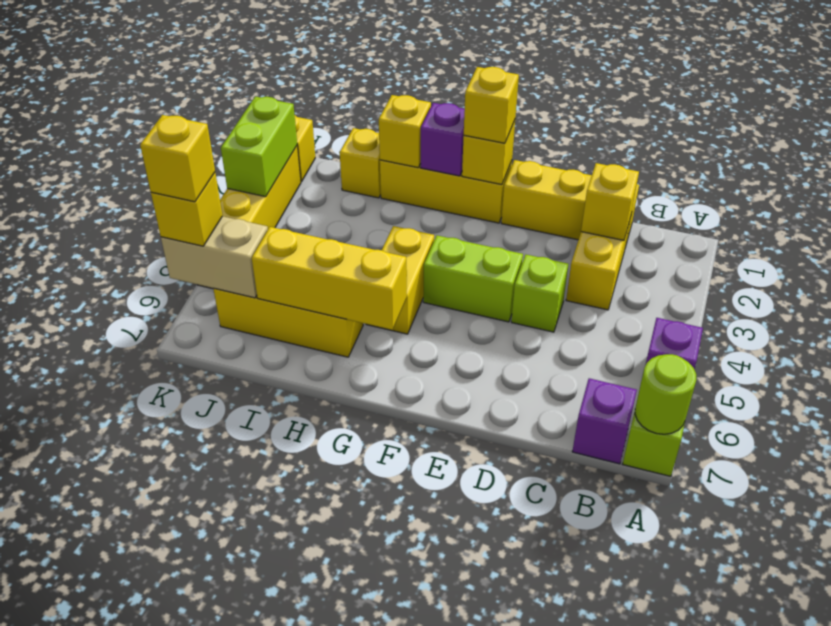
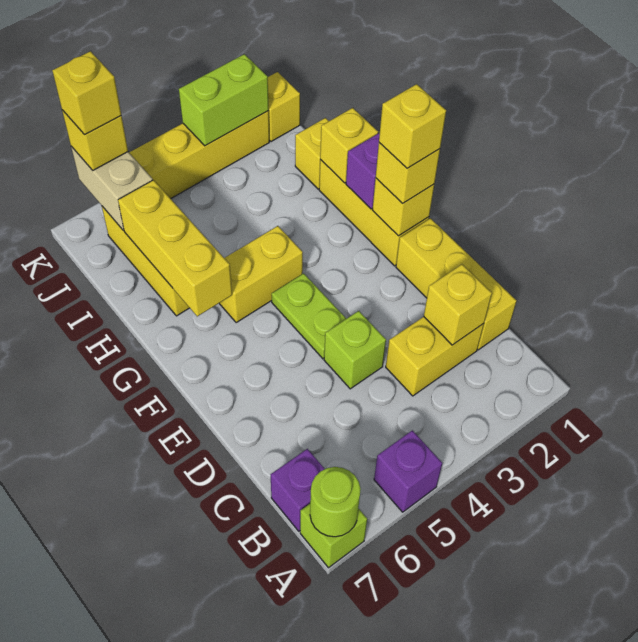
lime 1x2 brick [423,235,523,322] -> lime 1x2 plate [272,273,346,359]
none -> yellow 1x1 brick [379,84,446,168]

